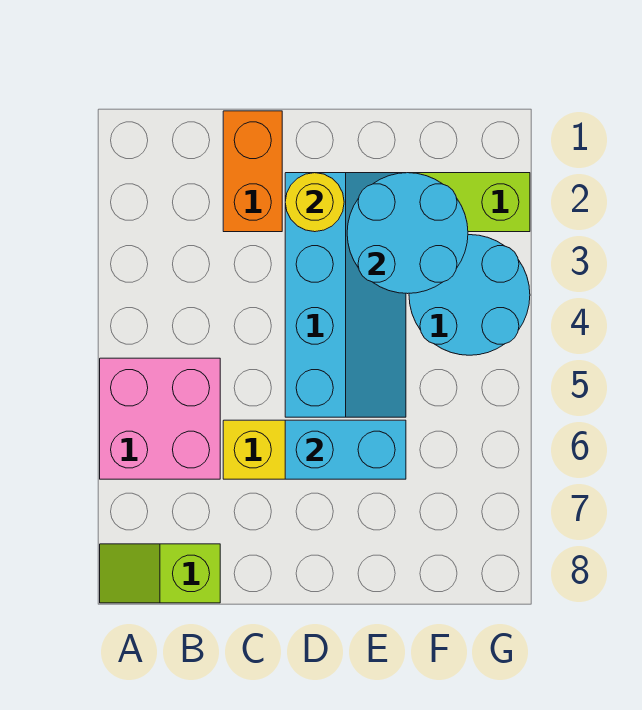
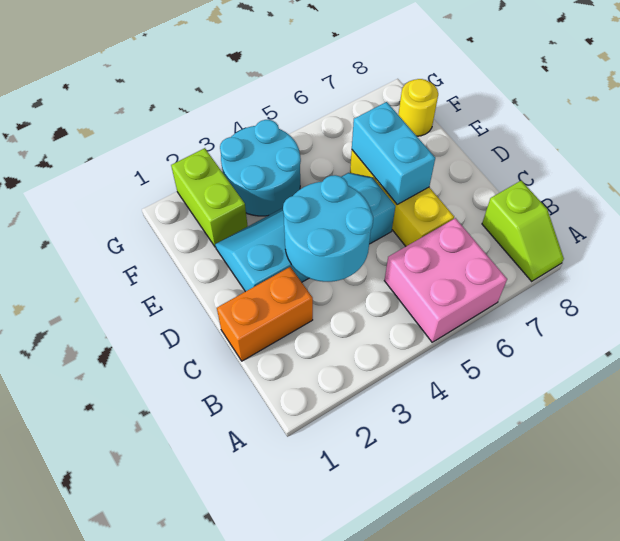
yellow 1x1 round brick [285,173,344,232] -> yellow 1x1 round brick moved to [398,79,438,136]
cyan 2x2 round brick [347,173,468,294] -> cyan 2x2 round brick moved to [283,175,373,282]

